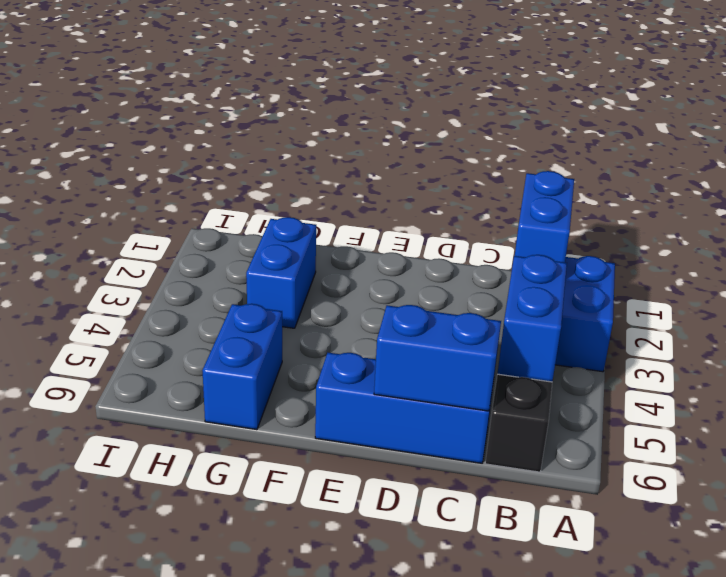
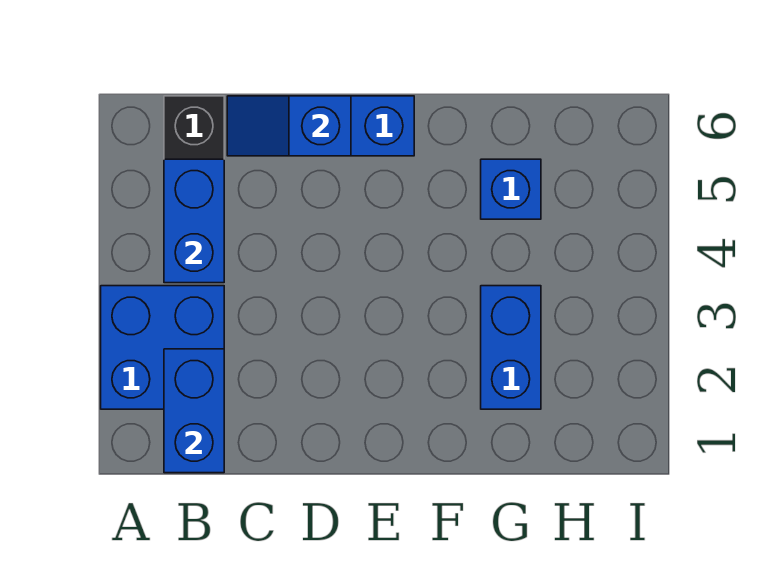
blue 1x2 brick [374,305,501,411] -> blue 1x2 slope [227,96,351,156]
blue 1x2 brick [202,304,282,430] -> blue 1x1 brick [481,159,541,219]

